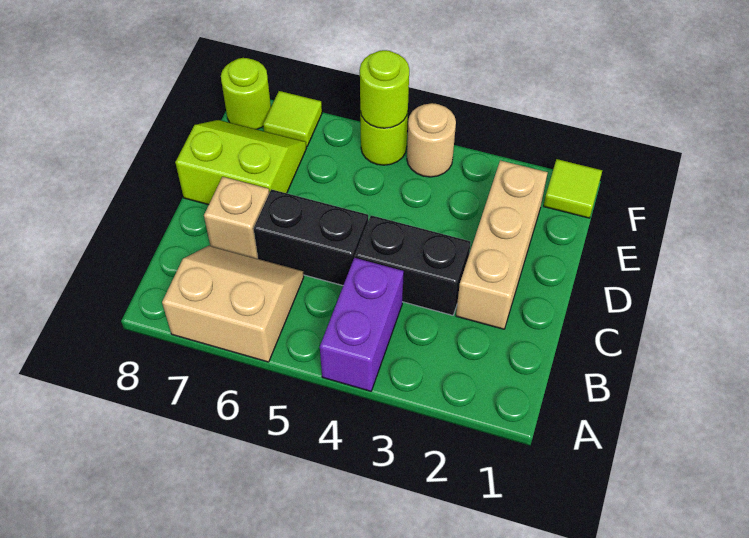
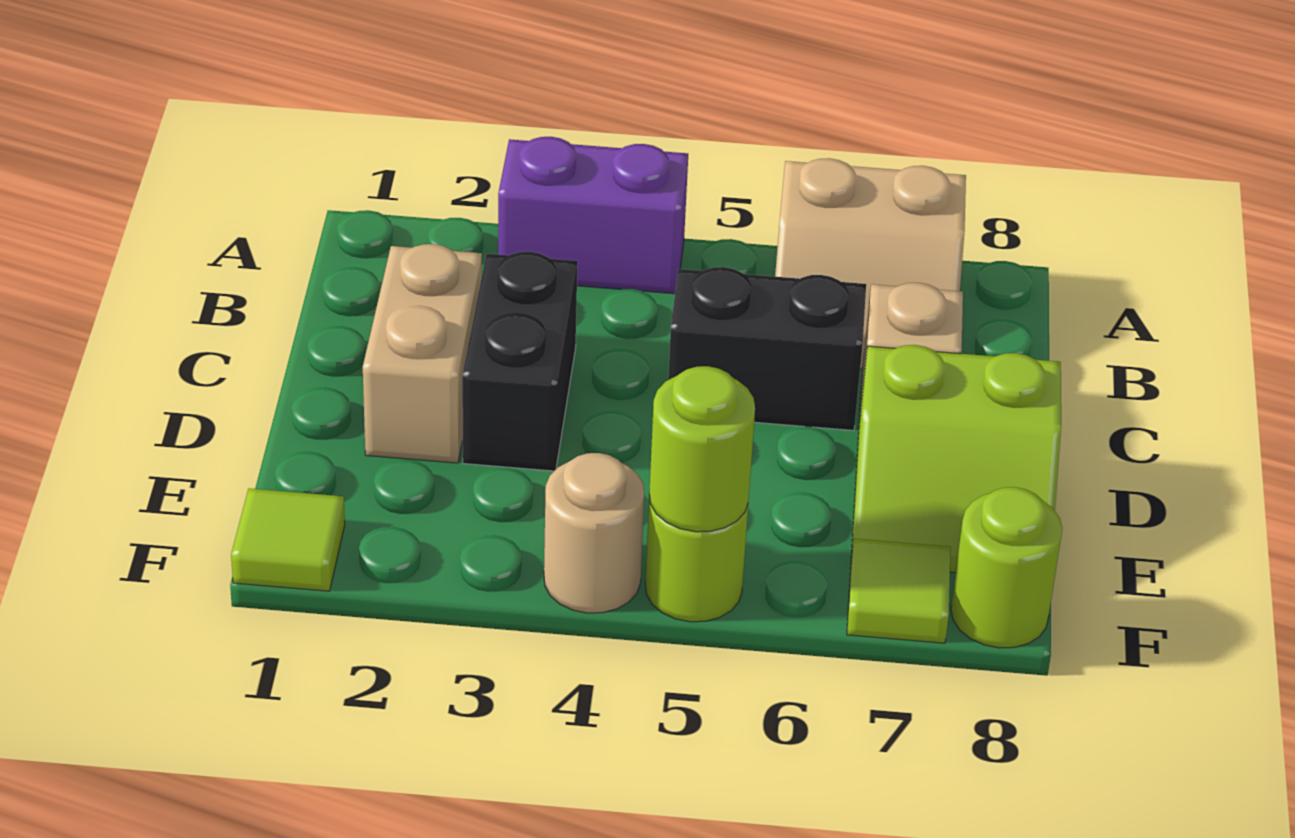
purple 1x2 brick [320,258,404,391] -> purple 1x2 brick turned to [498,137,688,294]
tan 1x3 brick [456,160,548,329] -> tan 1x2 brick [363,244,482,463]
black 1x2 brick [355,215,471,315] -> black 1x2 brick turned to [462,252,578,471]

